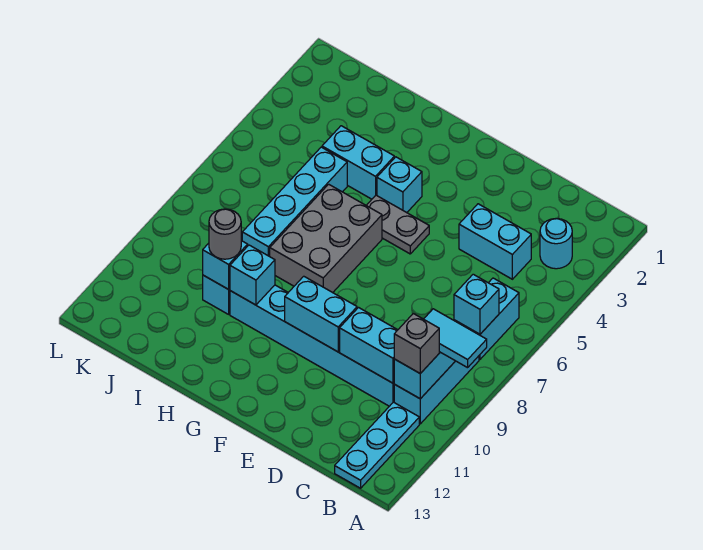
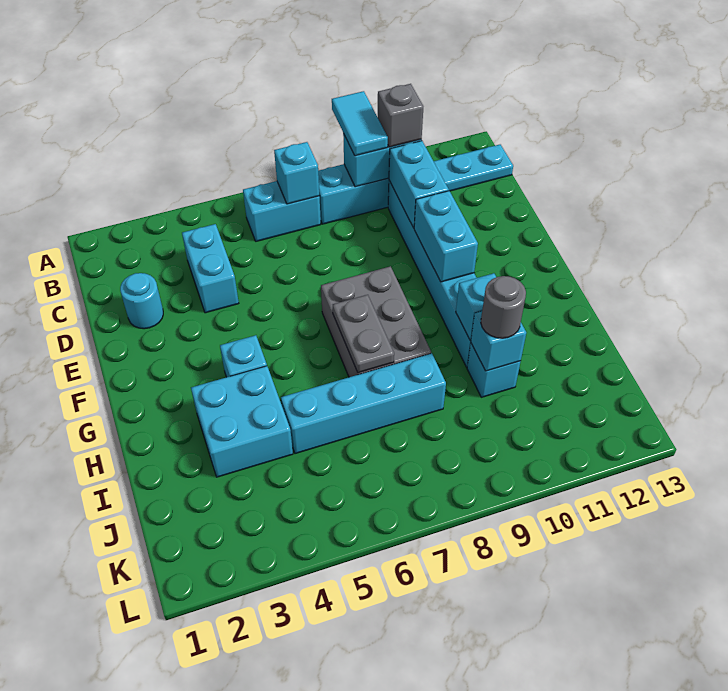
cyan 1x1 round brick [540,219,572,269] -> cyan 1x1 round brick moved to [120,273,163,329]
grey 1x2 plate [366,195,429,254] -> grey 1x2 plate moved to [333,295,394,373]
grey 2x3 brick [270,184,382,293] -> grey 2x3 brick turned to [321,266,431,377]
cyan 1x2 brick [322,126,394,199] -> cyan 2x2 brick [191,366,293,477]

